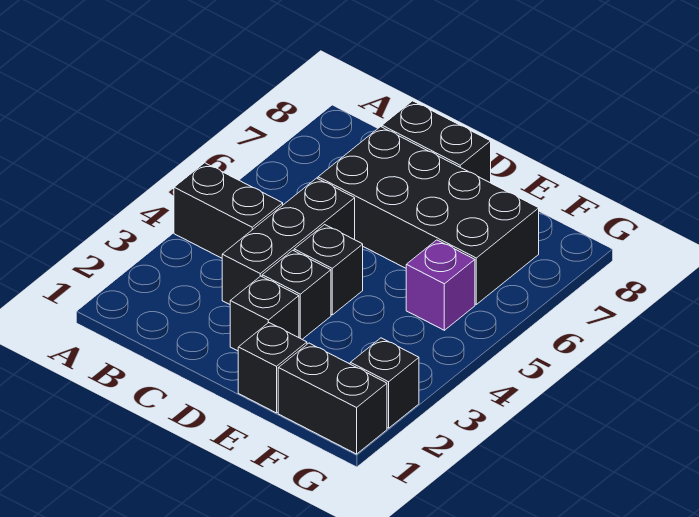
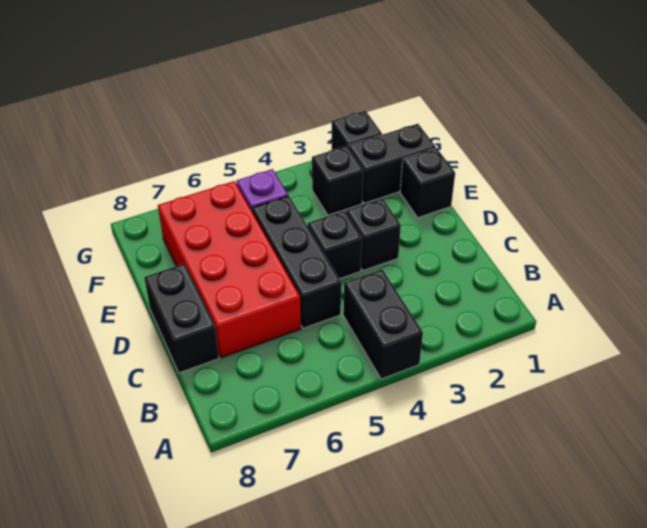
black 1x3 brick [222,178,355,304] -> black 1x3 brick turned to [252,196,341,328]
black 2x4 brick [318,127,539,304] -> red 2x4 brick [158,181,301,358]
black 1x1 brick [230,276,299,351] -> black 1x1 brick moved to [312,146,363,215]
black 1x2 brick [278,343,387,454] -> black 1x2 brick turned to [349,124,436,203]

